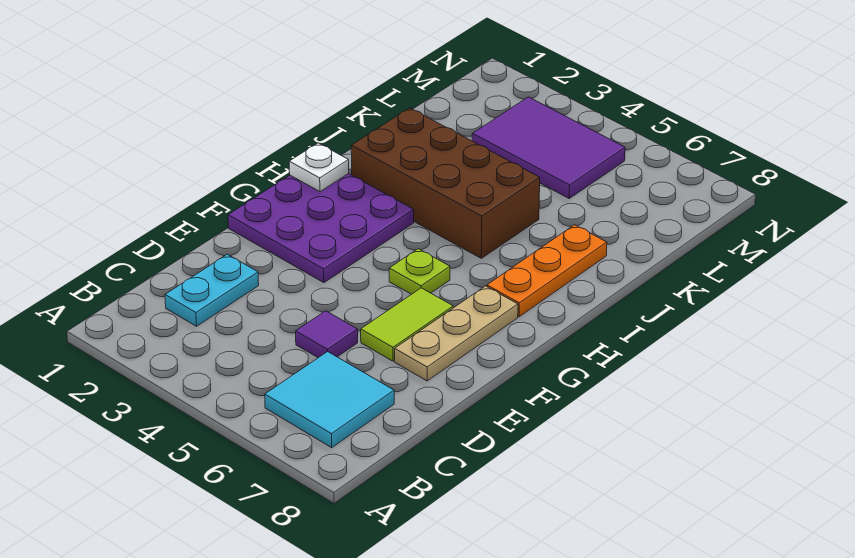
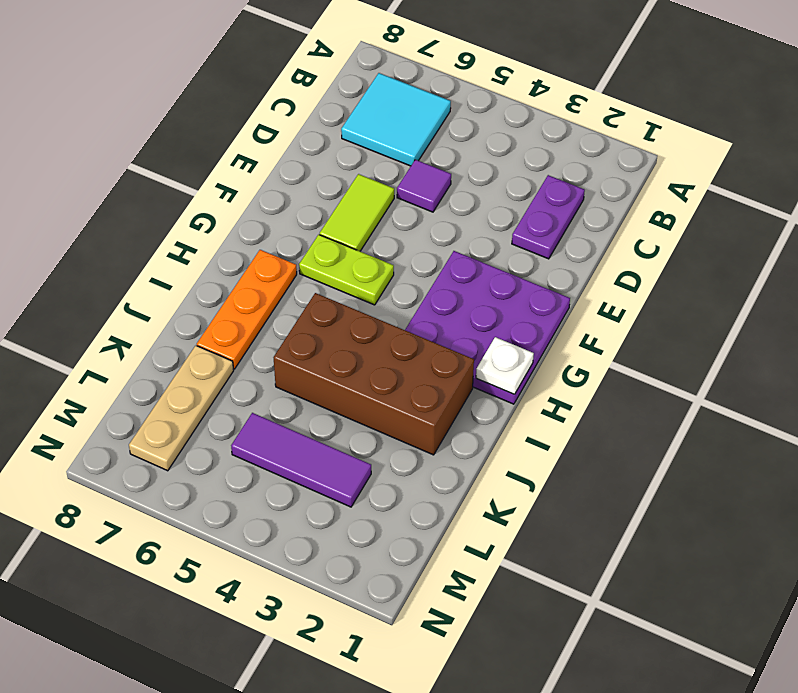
cyan 1x2 plate [165,254,259,326] -> purple 1x2 plate [512,175,585,259]
tan 1x3 plate [395,286,518,381] -> tan 1x3 plate moved to [129,346,234,471]
lime 1x1 plate [389,249,450,294] -> lime 1x2 plate [299,235,394,305]
purple 2x3 tile [472,97,625,198] -> purple 1x3 tile [231,413,371,507]

